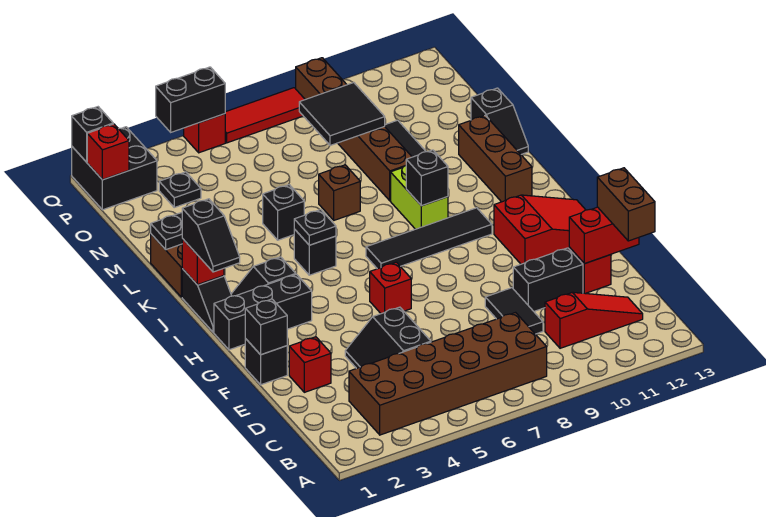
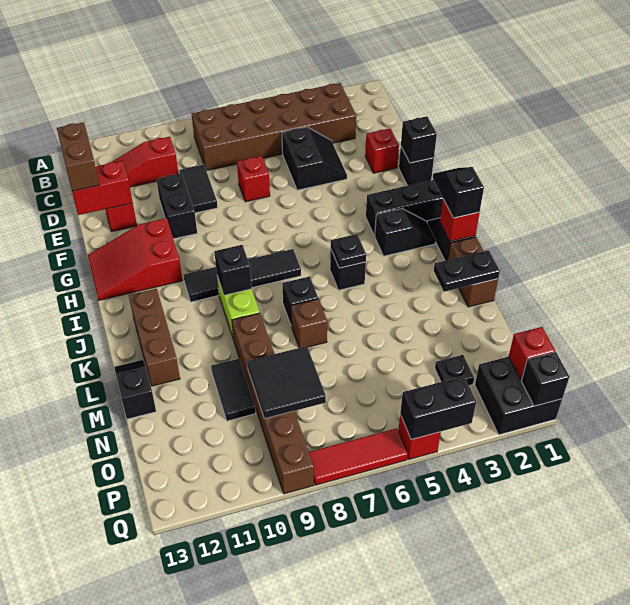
black 1x2 brick [513,248,583,311] -> black 1x2 brick turned to [156,173,197,239]
red 1x1 brick [370,262,411,314] -> red 1x1 brick moved to [237,156,270,202]
black 1x1 brick [263,185,304,240] -> black 1x1 brick moved to [282,277,318,325]

